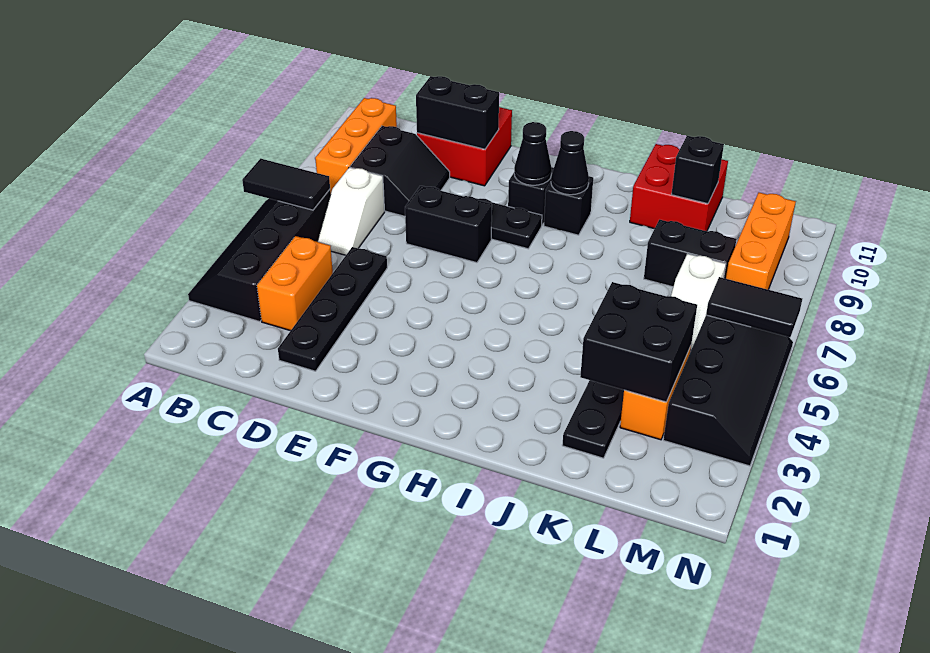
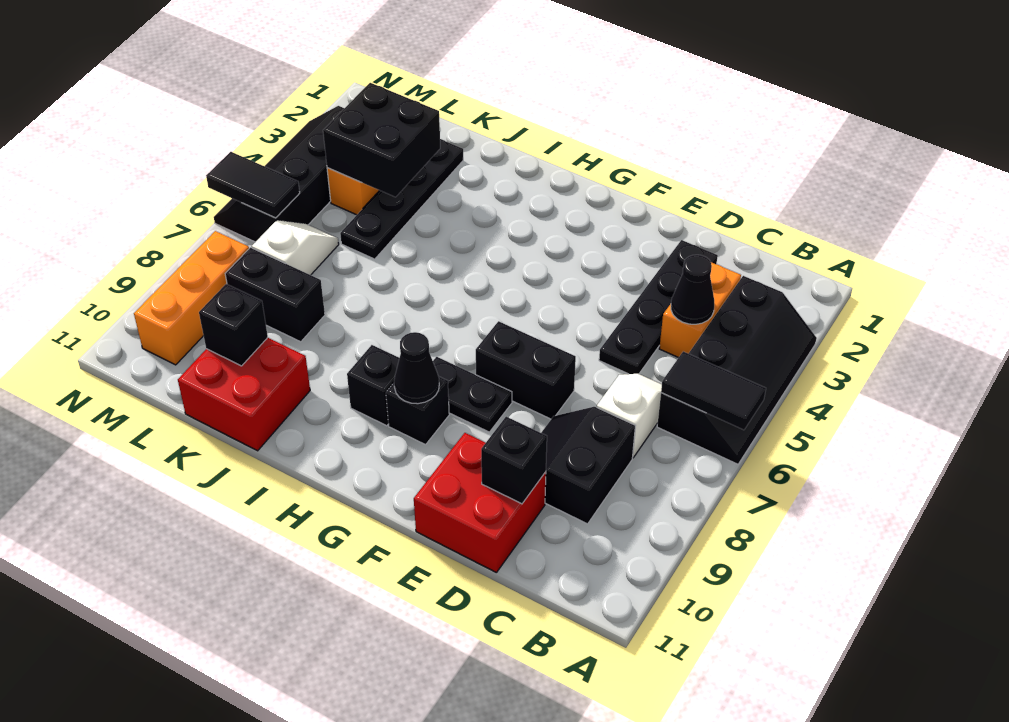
orange 1x3 brick [315,98,397,192] -> none
black 1x2 brick [416,76,499,149] -> black 1x1 brick [481,417,547,504]
black 1x1 cone [551,131,589,195] -> black 1x1 cone moved to [671,255,714,324]

